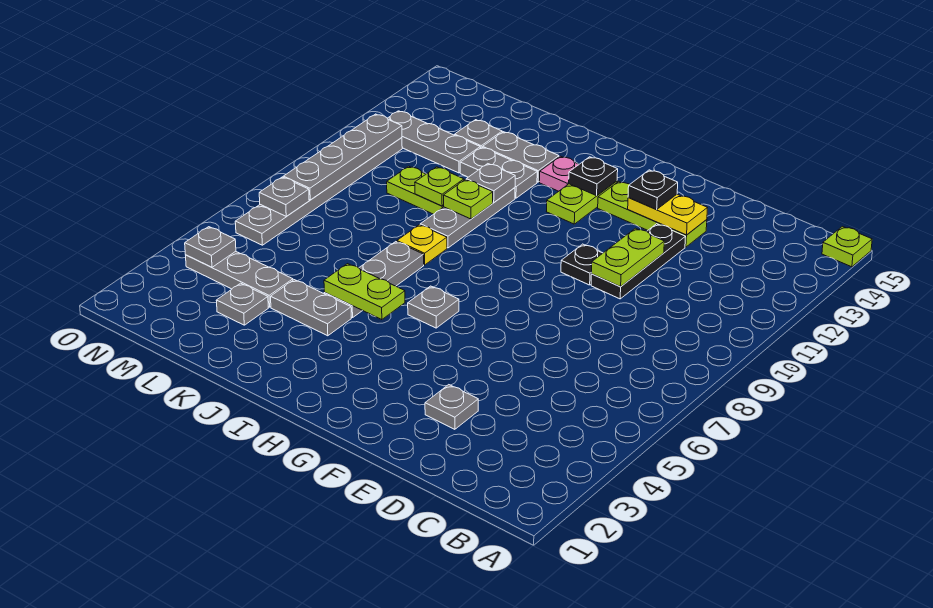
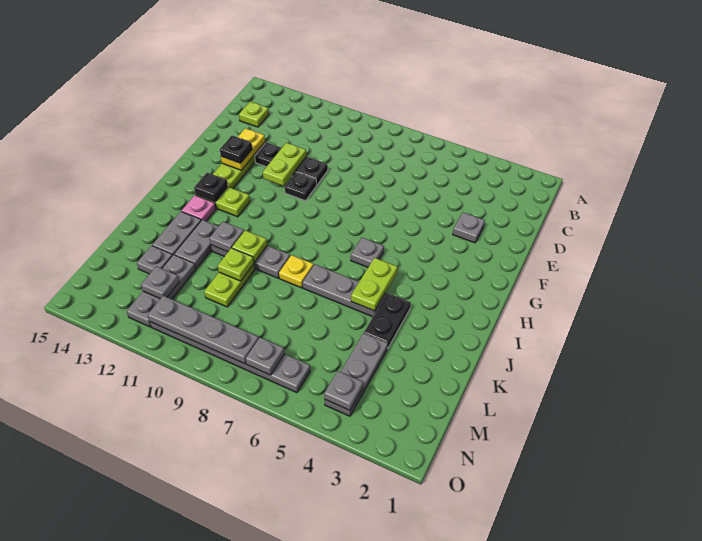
lime 1x1 plate [822,226,872,267] -> lime 1x1 plate moved to [239,102,269,127]
lime 1x2 plate [592,228,664,287] -> lime 1x2 plate turned to [263,143,306,186]
grey 1x2 plate [271,280,351,336] -> black 1x2 plate [364,293,411,347]
grey 1x1 plate [216,283,268,325] -> grey 1x1 plate moved to [141,267,179,299]

